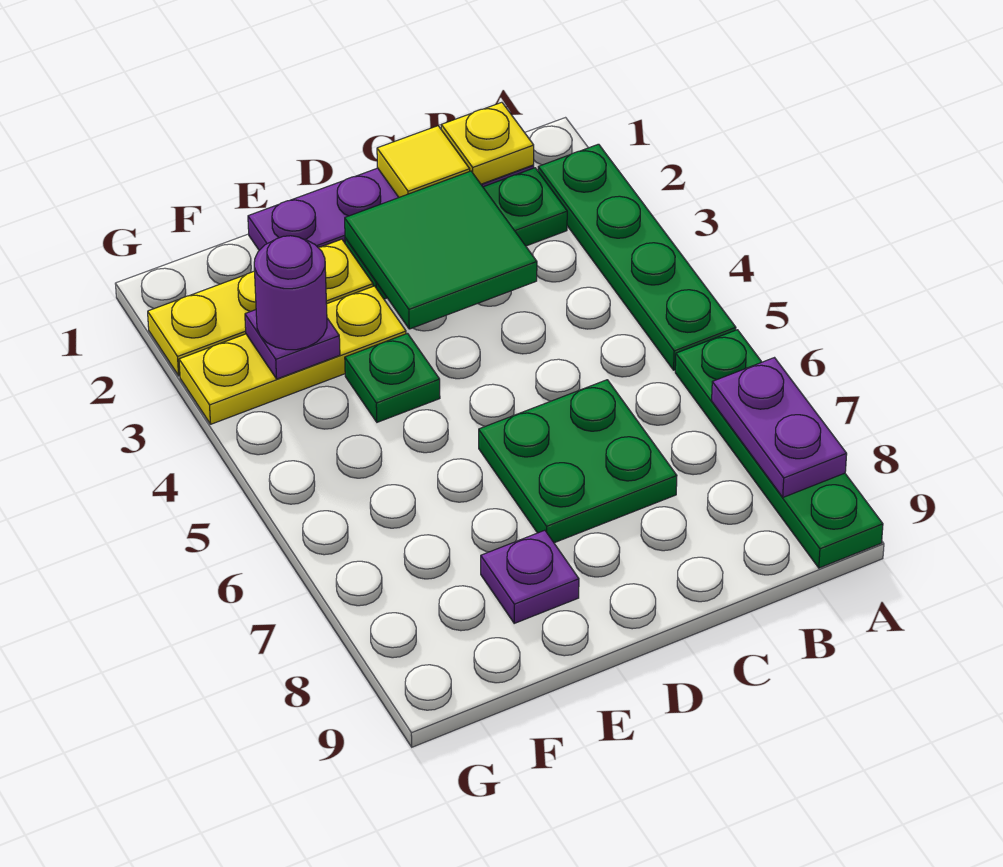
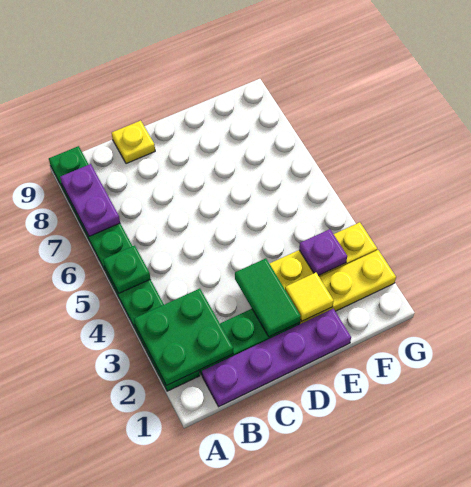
yellow 1x1 plate [441,102,534,184] -> yellow 1x1 plate moved to [112,121,155,164]
yellow 1x1 tile [377,126,470,197] -> yellow 1x1 tile moved to [285,273,334,321]
green 2x2 tile [345,171,537,329] -> green 1x2 tile [235,258,301,337]
green 2x2 plate [479,380,677,543] -> green 2x2 plate moved to [134,289,233,386]
green 1x1 plate [345,334,440,422] -> green 1x1 plate moved to [103,245,150,293]
purple 1x1 plate [481,530,579,623] -> none
purple 1x1 round brick [254,236,327,350] -> none

